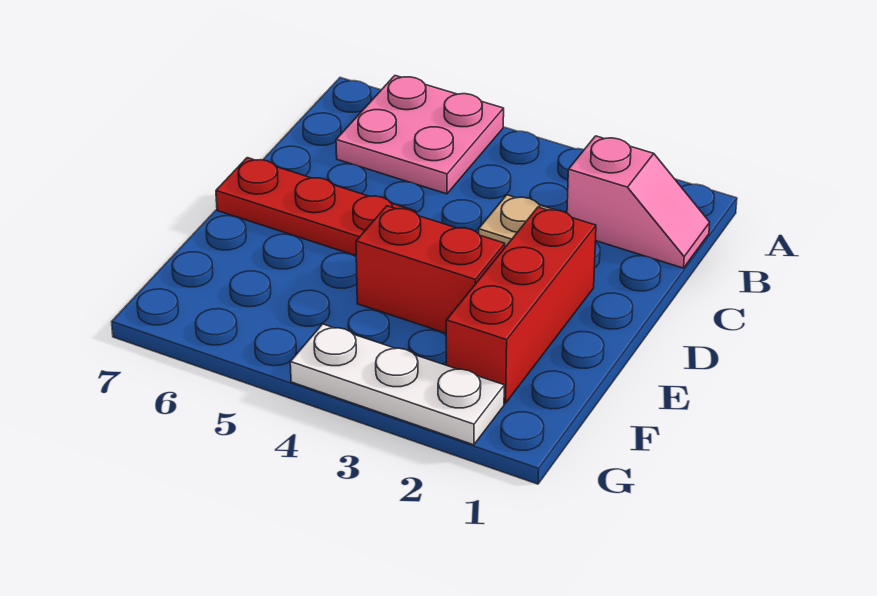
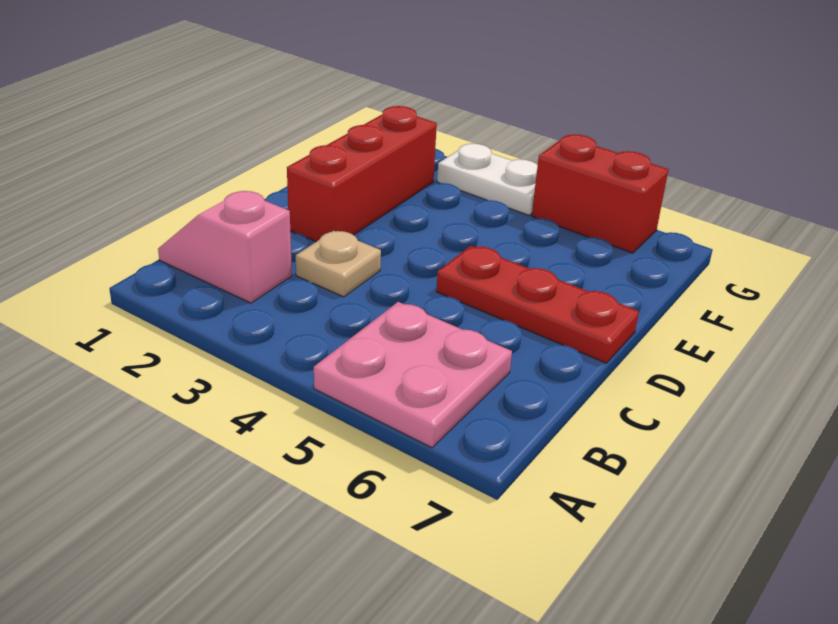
red 1x2 brick [356,206,505,333] -> red 1x2 brick moved to [532,134,669,253]
white 1x3 plate [290,324,504,445] -> white 1x2 plate [437,144,538,215]

